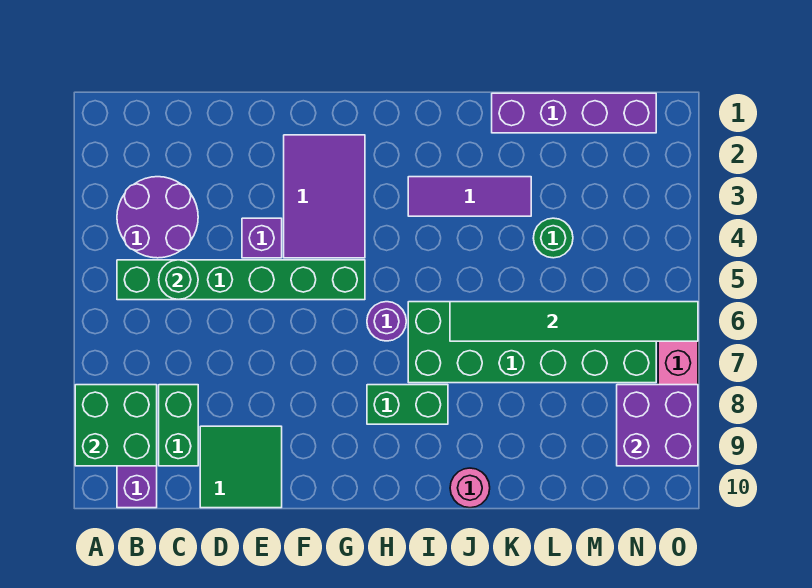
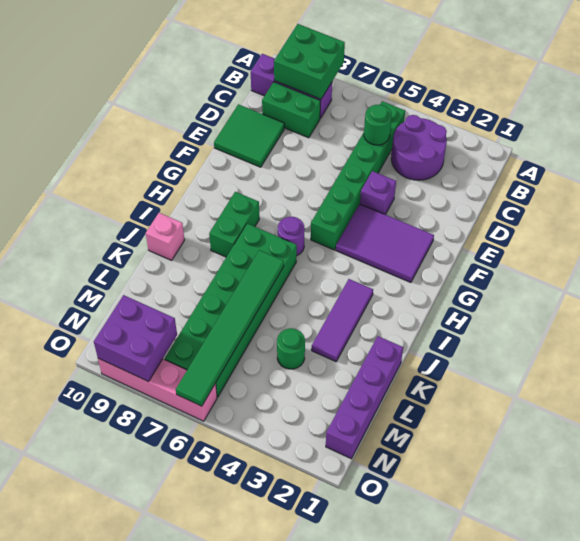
pink 1x1 round brick [450,468,490,508] -> pink 1x1 brick [146,213,184,260]

